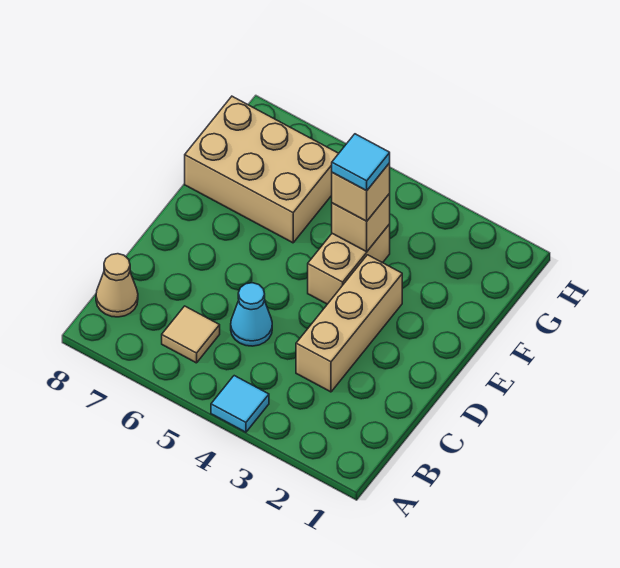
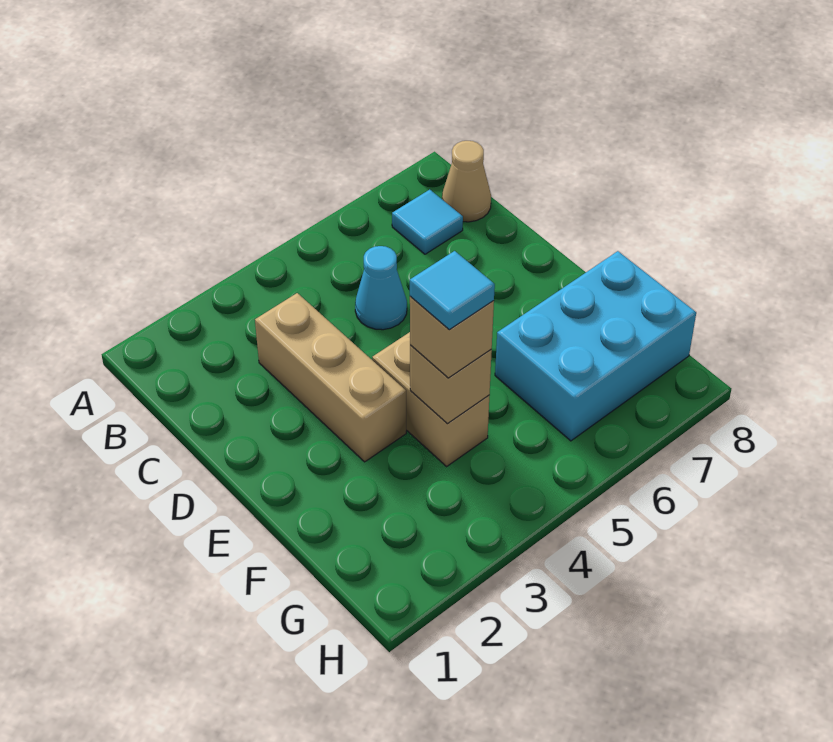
cyan 1x1 tile [211,376,269,432] -> cyan 1x1 tile moved to [392,190,463,254]
tan 1x1 tile [162,306,220,363] -> none
tan 2x3 brick [185,96,339,243] -> cyan 2x3 brick [495,251,696,441]

